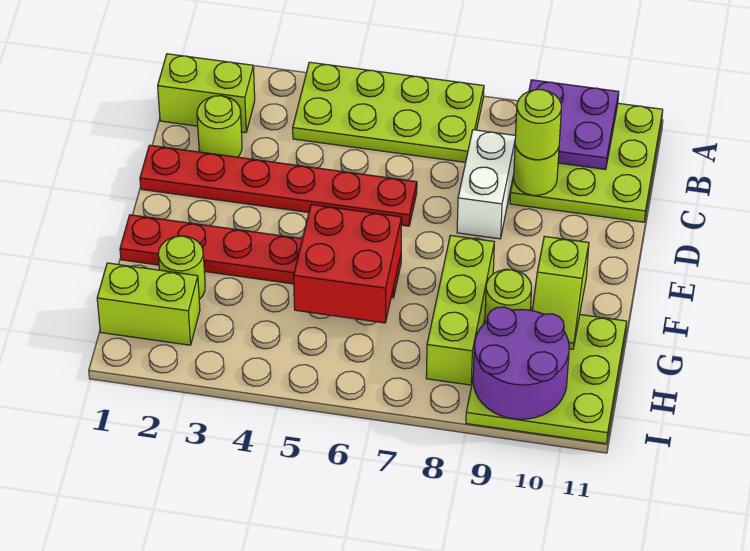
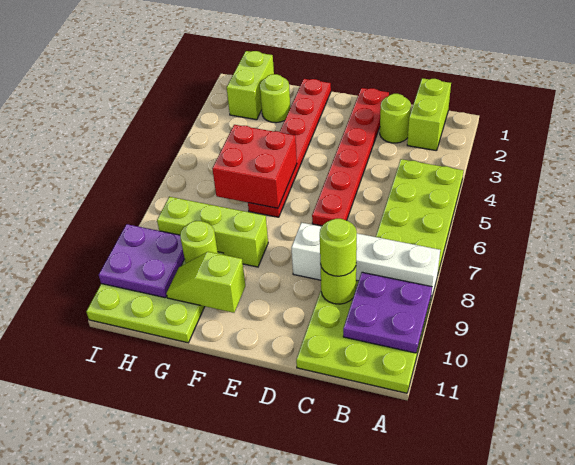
white 1x2 brick [457,130,516,239] -> white 1x4 brick [291,223,440,303]
purple 2x2 round brick [473,307,569,419] -> purple 2x2 plate [99,224,184,298]

